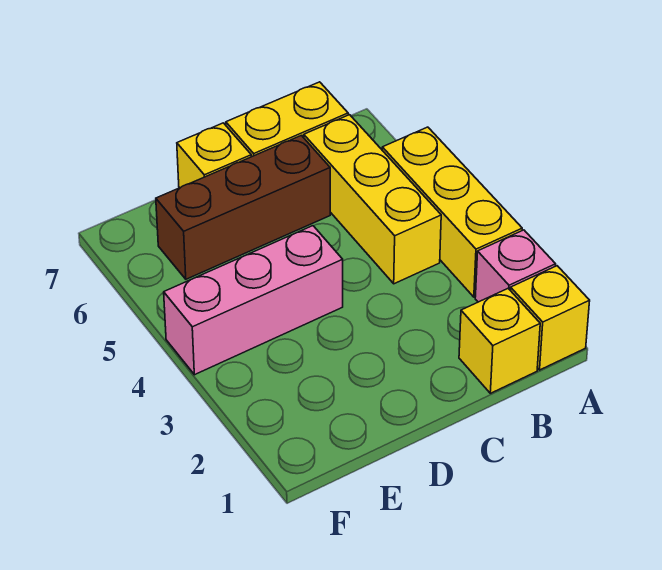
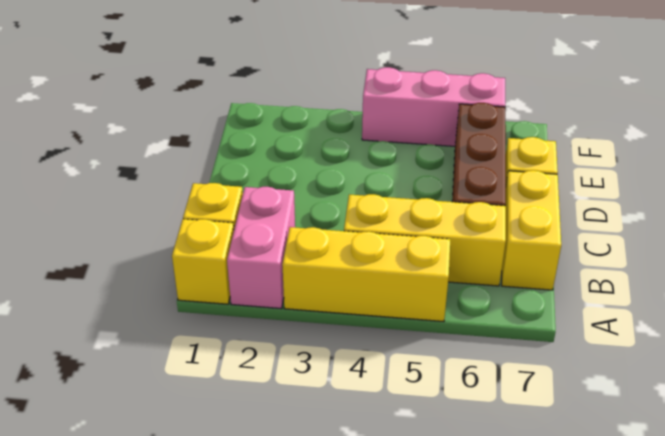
pink 1x1 brick [475,230,556,302] -> pink 1x2 brick [227,187,295,309]
pink 1x3 brick [164,226,343,375] -> pink 1x3 brick turned to [362,67,505,146]

